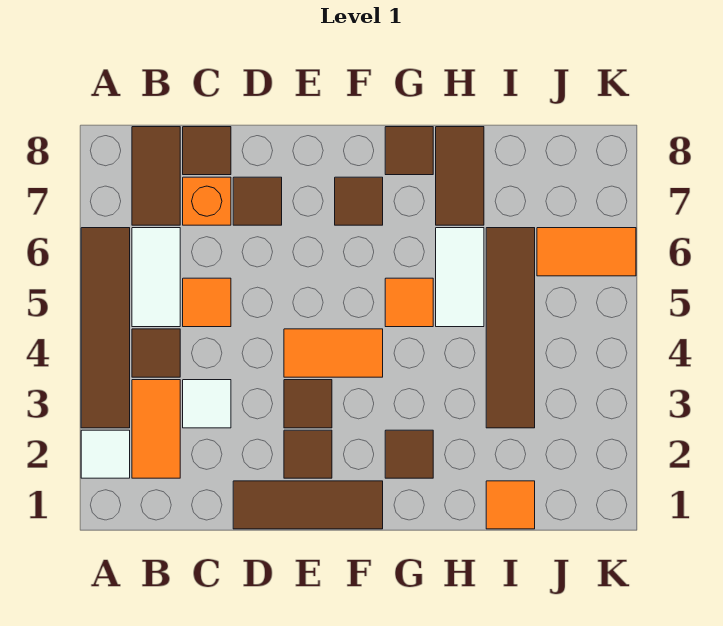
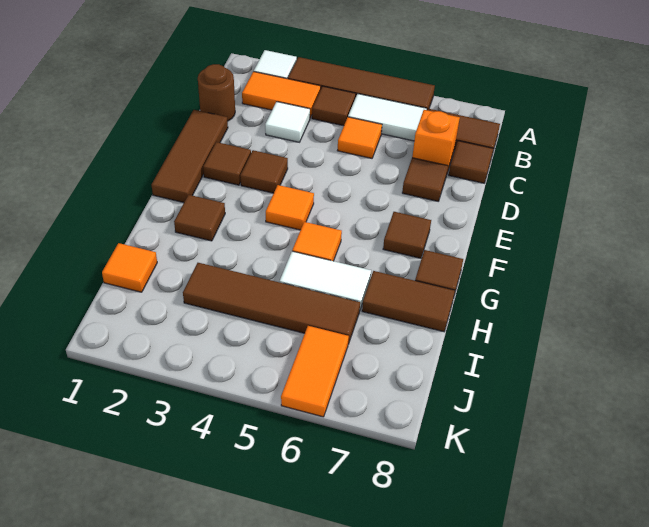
none -> brown 1x1 round brick [198,64,235,121]
orange 1x2 tile [284,329,383,377] -> orange 1x1 tile [266,185,314,230]

